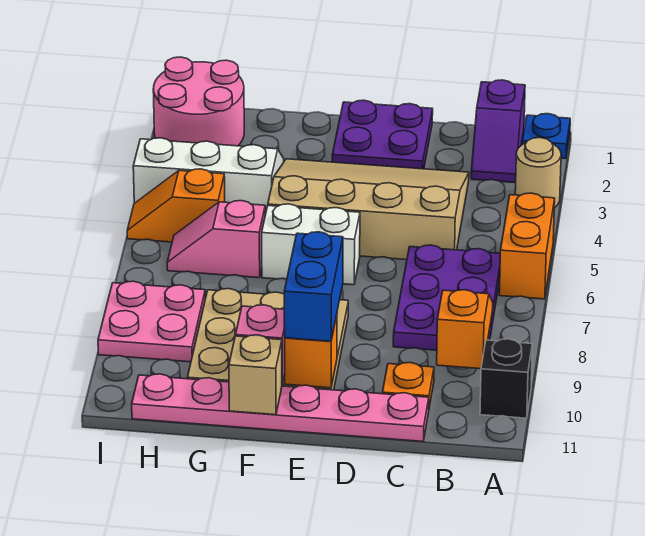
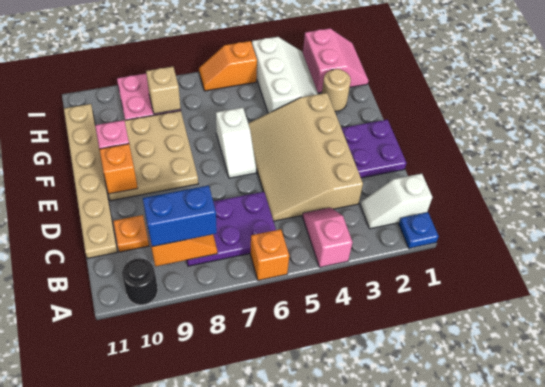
tan 1x1 round brick [515,138,561,208] -> tan 1x1 round brick moved to [322,69,351,112]
orange 1x2 brick [499,193,555,299] -> orange 1x1 brick [250,229,289,281]
black 1x1 brick [480,339,532,418] -> black 1x1 round brick [122,258,158,305]
purple 1x2 slope [471,80,525,183] -> white 1x2 slope [360,174,432,229]
tan 3x4 slope [268,159,469,260] -> tan 3x4 slope turned to [248,93,363,221]
pink 1x6 plate [132,374,429,441] -> tan 1x6 plate [64,104,117,258]
white 1x2 brick [262,204,360,285] -> white 1x2 slope [216,108,256,178]
blue 1x2 brick [284,232,343,341] -> blue 1x2 brick moved to [143,185,217,247]
tan 1x1 brick [229,335,282,415] -> tan 1x1 brick moved to [146,67,181,114]
pink 1x2 slope [167,201,265,278] -> pink 1x2 slope moved to [302,208,352,267]
pink 2x2 round brick [153,57,244,146] -> pink 2x2 slope [303,28,368,93]
orange 1x2 slope [127,169,225,242] -> orange 1x2 slope turned to [199,41,257,91]

